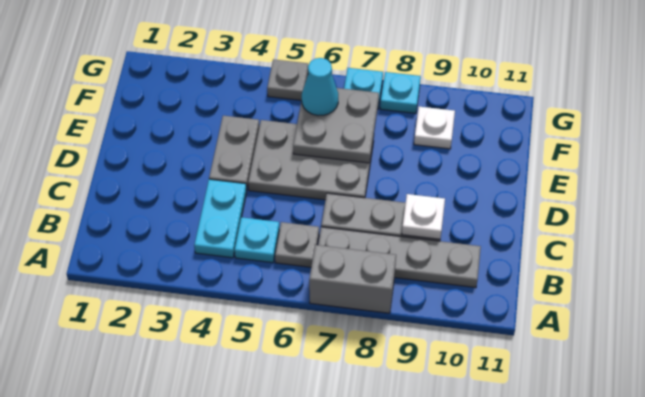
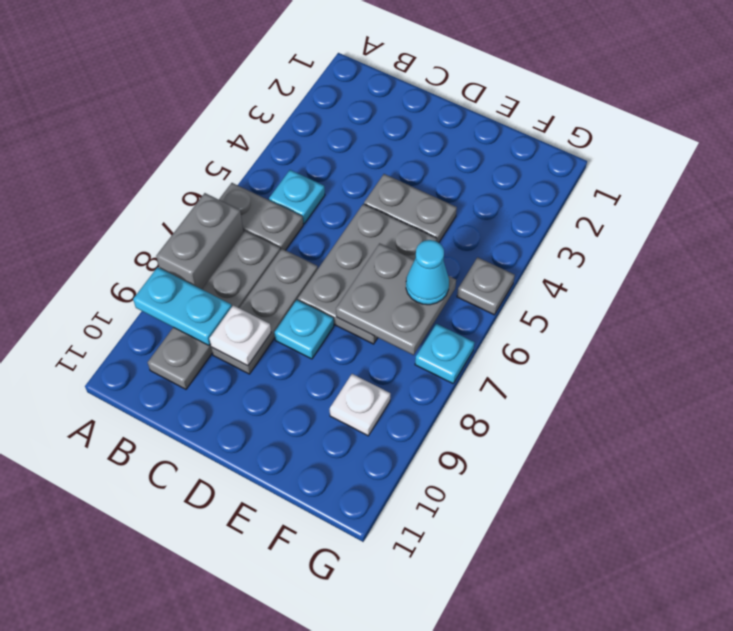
cyan 1x2 plate [194,179,247,258] -> cyan 1x2 plate moved to [133,267,232,346]
grey 1x1 plate [275,222,319,267] -> grey 1x2 plate [219,183,303,250]
cyan 1x1 plate [380,72,421,113] -> cyan 1x1 plate moved to [274,300,334,359]

